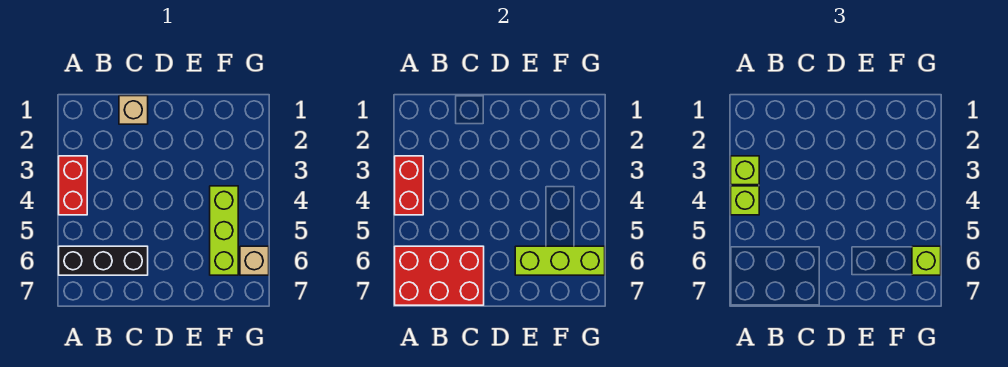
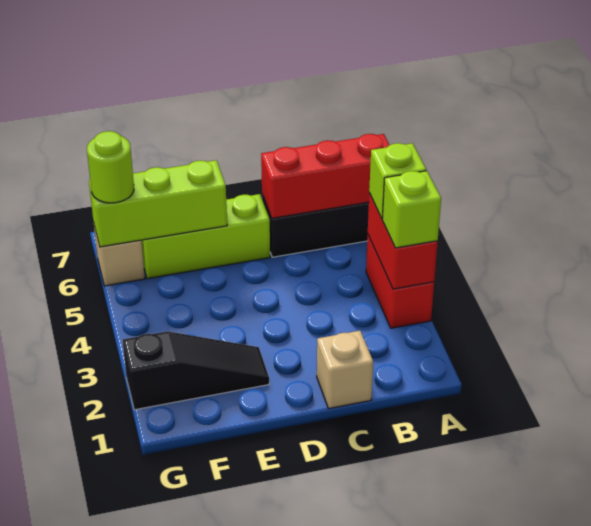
red 2x3 brick [395,246,484,305] -> red 1x3 brick [261,134,389,218]
none -> black 1x3 slope [123,331,269,410]
lime 1x3 brick [210,186,238,275] -> lime 1x3 brick turned to [141,194,270,279]
lime 1x1 brick [912,246,941,275] -> lime 1x1 round brick [87,131,134,203]

